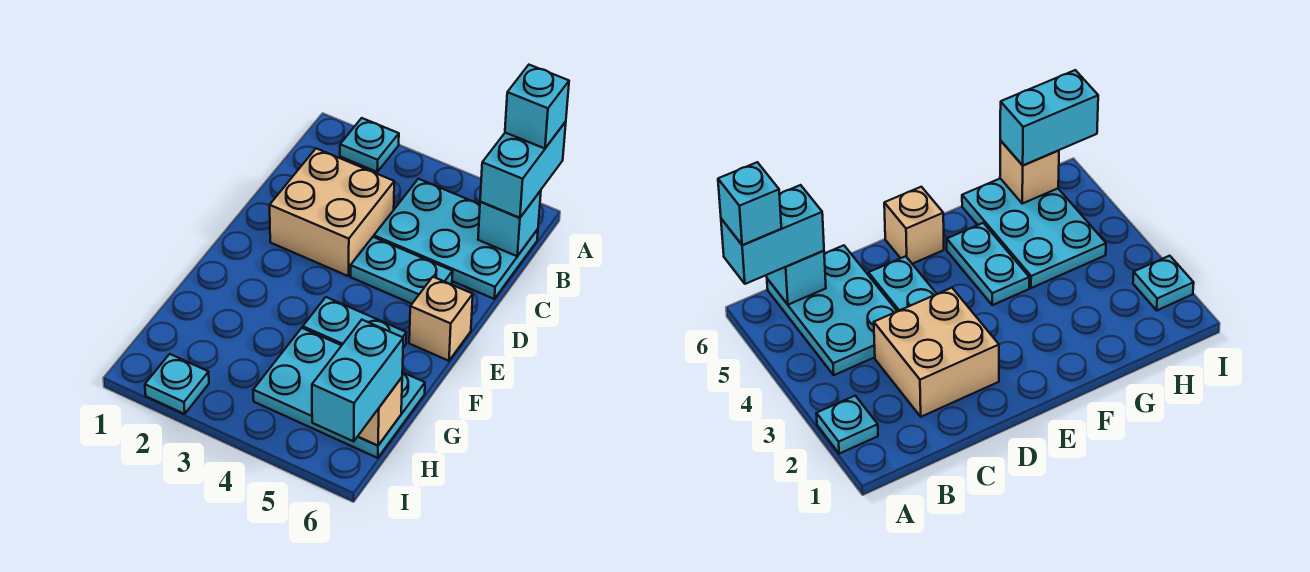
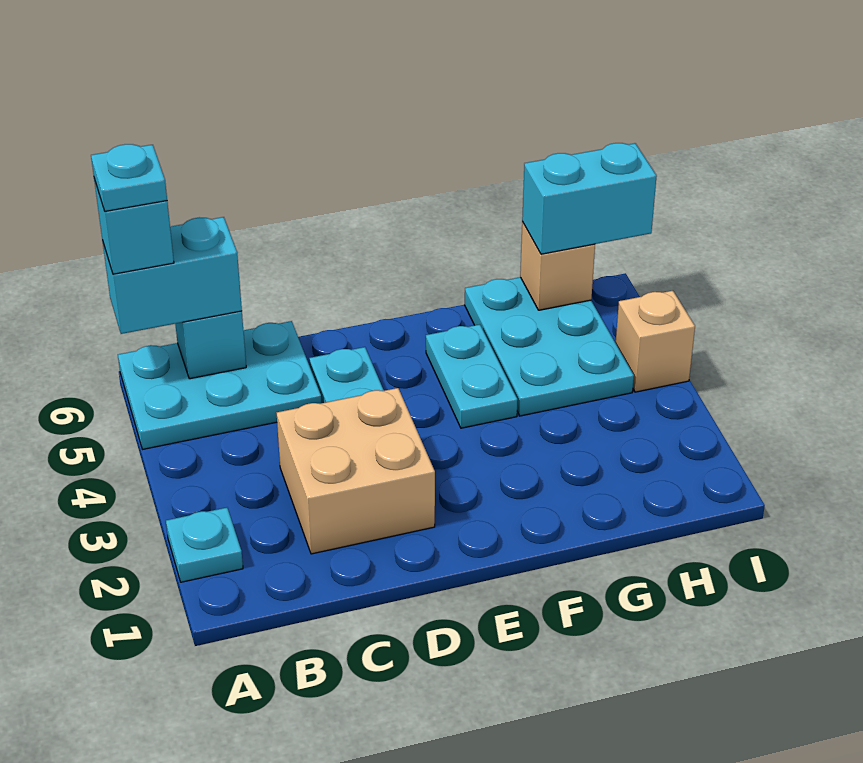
cyan 2x3 plate [374,179,538,299] -> cyan 2x3 plate turned to [118,321,321,449]
tan 1x1 brick [409,277,473,361] -> tan 1x1 brick moved to [616,291,695,392]
cyan 1x1 plate [145,354,209,414] -> cyan 1x1 plate moved to [91,144,167,211]

